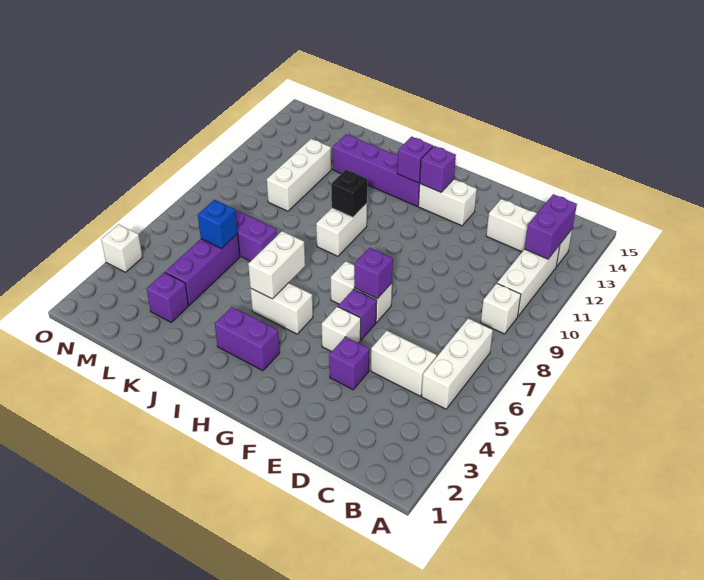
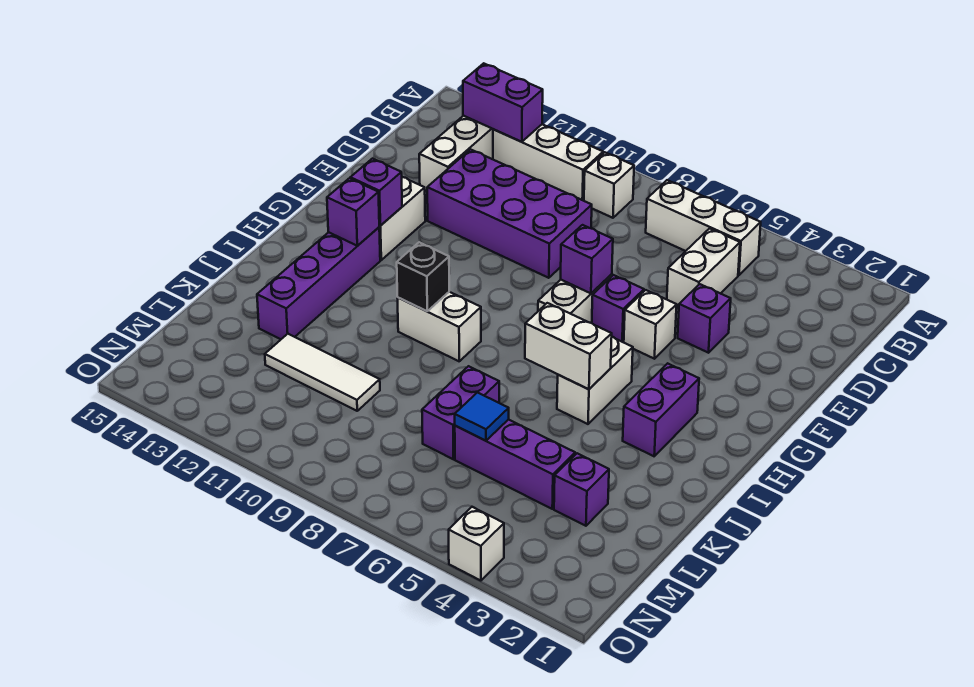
none -> purple 2x4 brick [427,149,592,278]
blue 1x1 brick [198,200,238,249] -> blue 1x1 tile [455,393,509,441]
white 1x3 brick [267,139,331,211] -> white 1x3 tile [265,334,380,411]

